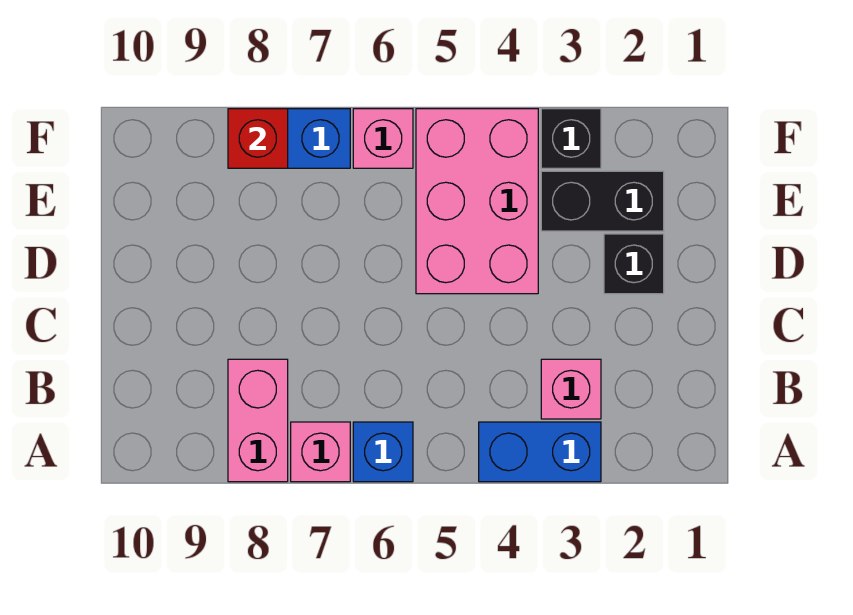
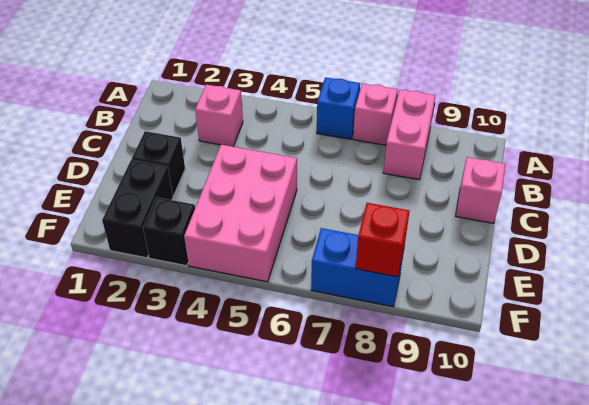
blue 1x2 brick [479,422,601,482] -> none
black 1x2 brick [541,171,664,231] -> black 1x2 brick turned to [102,160,173,258]
pink 1x1 brick [353,109,413,168] -> pink 1x1 brick moved to [456,157,506,223]

